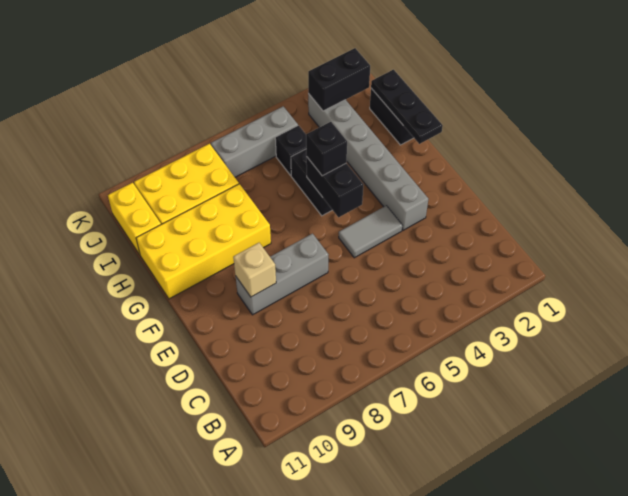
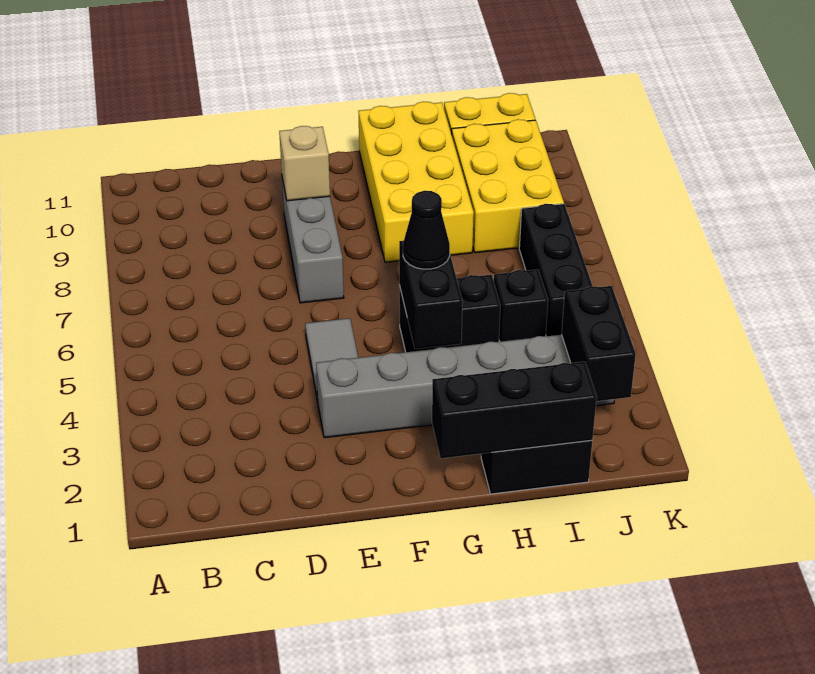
black 1x2 brick [306,157,363,217] -> black 1x2 brick turned to [399,241,463,349]
black 1x3 plate [371,70,443,144] -> black 1x3 brick [432,362,597,458]
black 1x1 brick [306,122,347,176] -> black 1x1 cone [403,191,450,269]
grey 1x3 brick [211,106,298,177] -> black 1x3 brick [519,204,592,336]

